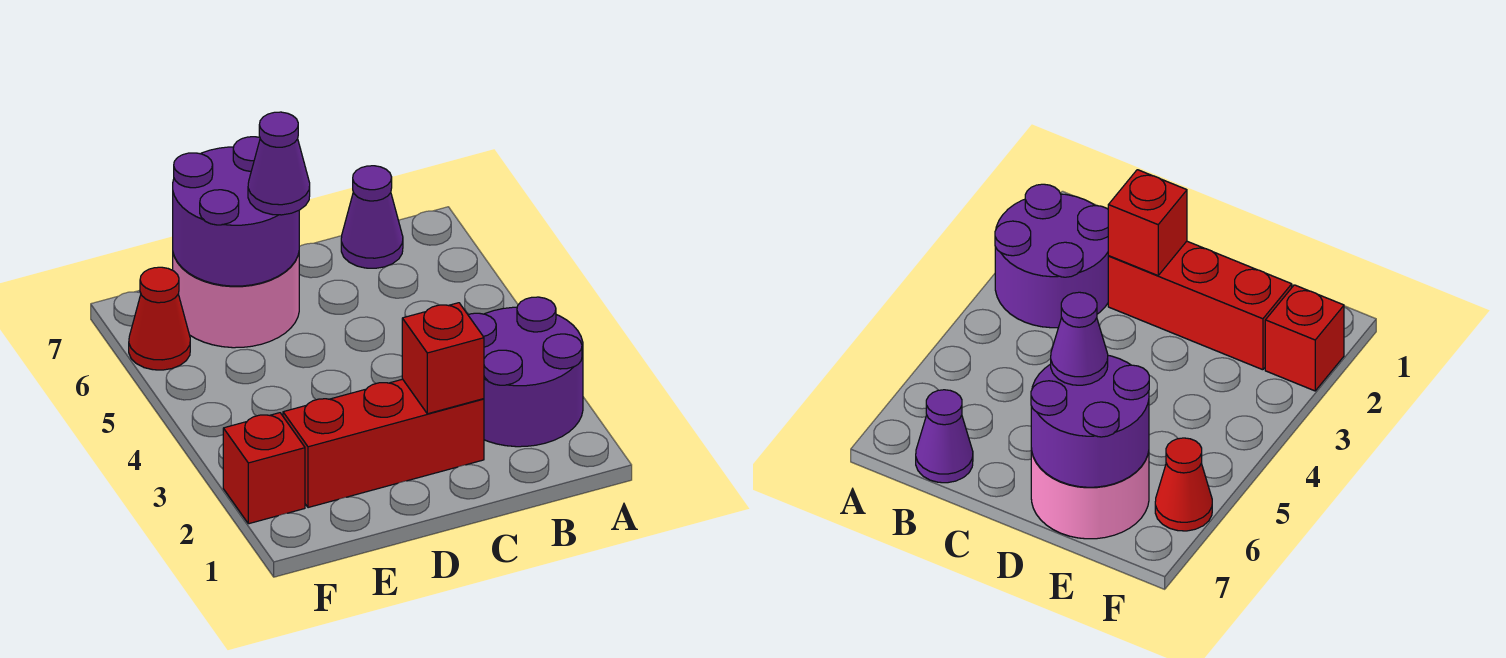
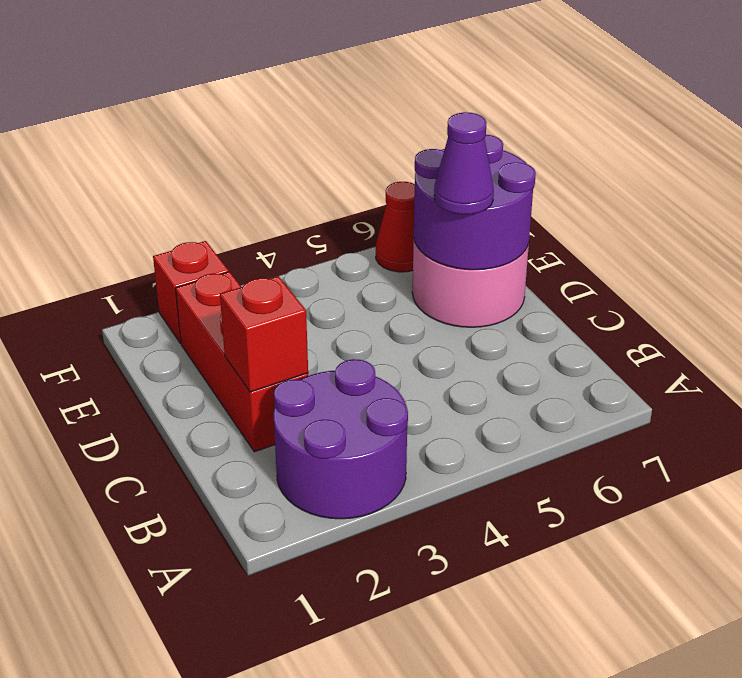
purple 1x1 cone [341,166,403,268] -> none

